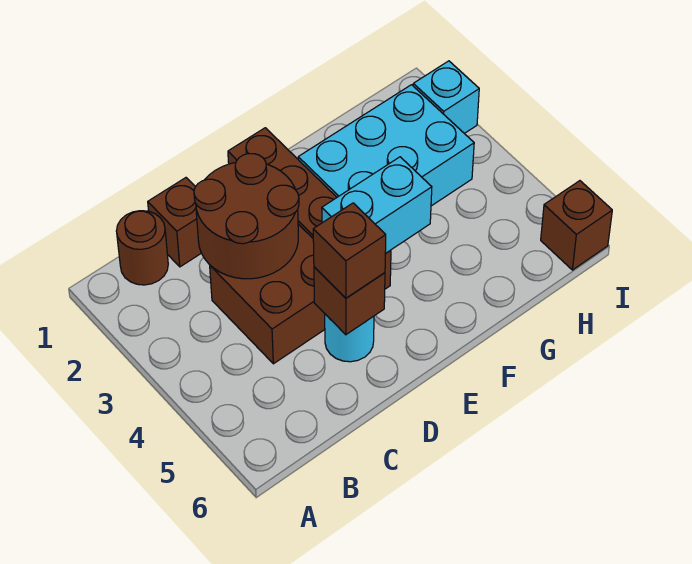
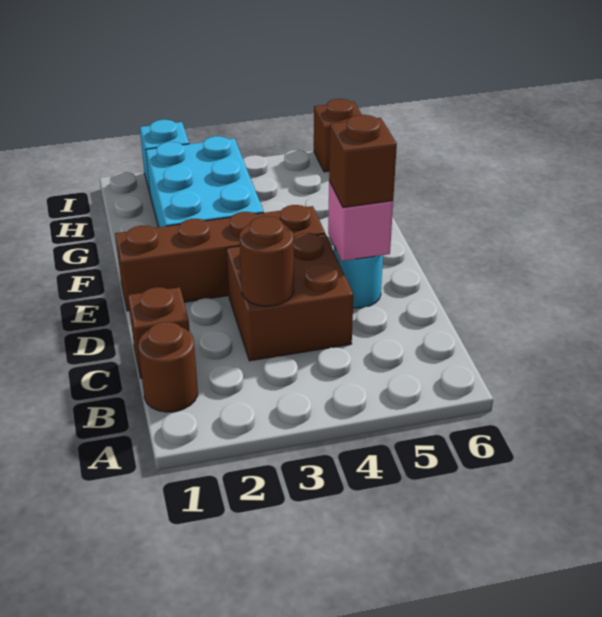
brown 2x2 round brick [194,154,299,279] -> brown 1x1 round brick [239,216,294,306]
brown 1x1 brick [314,267,385,335] -> pink 1x1 brick [328,181,393,261]
cyan 1x2 brick [322,157,432,254] -> none

